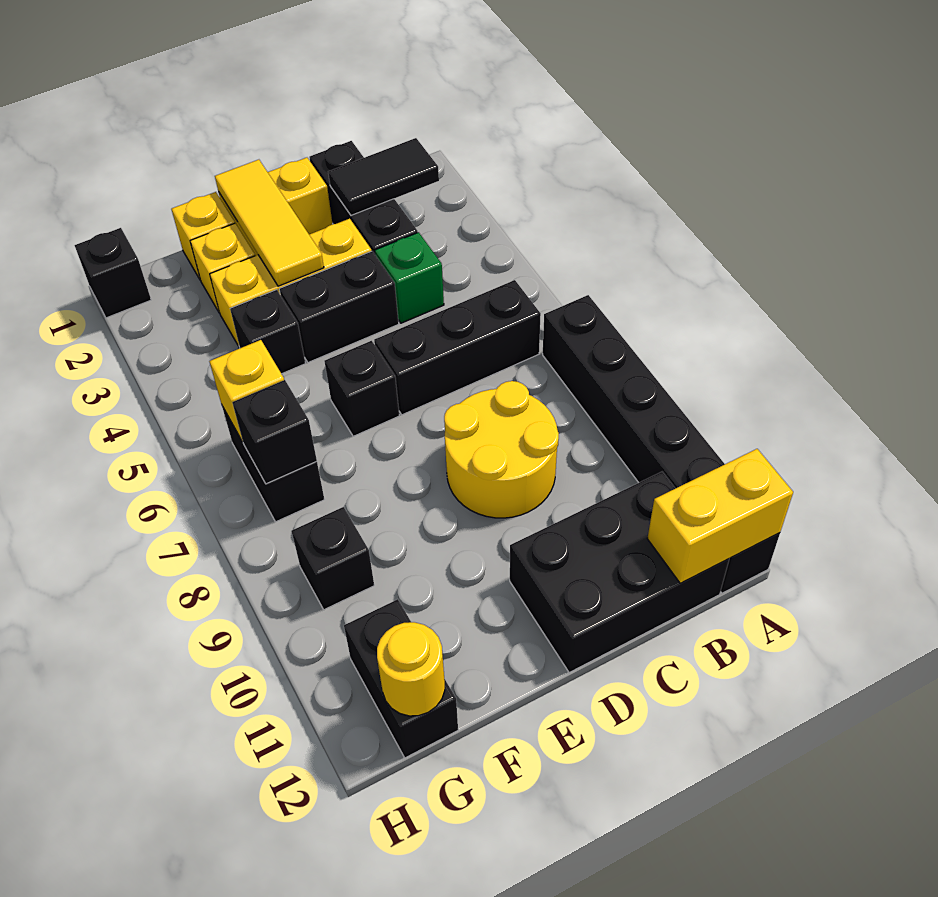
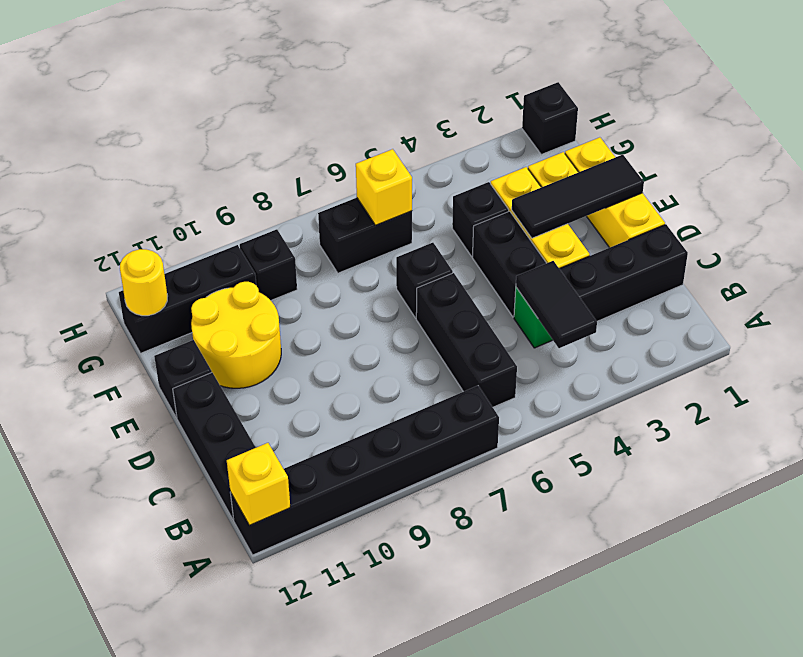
yellow 1x2 brick [647,449,793,583] -> yellow 1x1 brick [227,443,290,525]
black 1x2 tile [328,138,439,215] -> black 1x2 tile moved to [516,261,597,348]
black 2x3 brick [510,472,729,672] -> black 1x3 brick [173,373,256,520]
yellow 2x2 round brick [444,381,559,518] -> yellow 2x2 round brick moved to [191,282,281,388]
yellow 1x3 tile [215,160,324,286] -> black 1x3 tile [512,155,644,238]
black 1x1 brick [232,380,317,484] -> black 1x1 brick moved to [154,340,212,418]
black 1x2 brick [344,599,458,758] -> black 1x3 brick [119,245,256,353]

